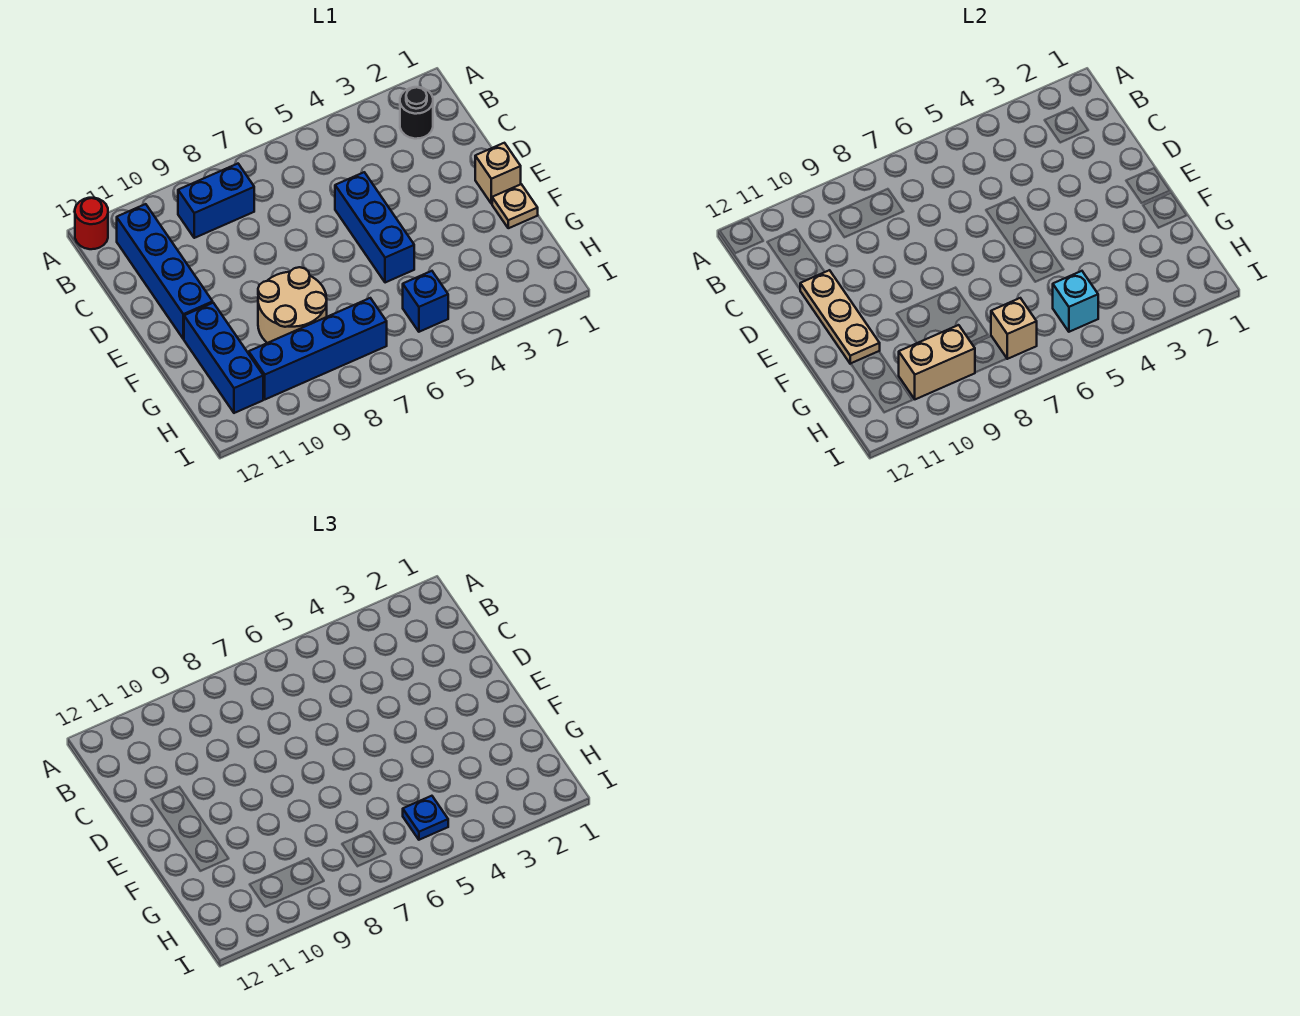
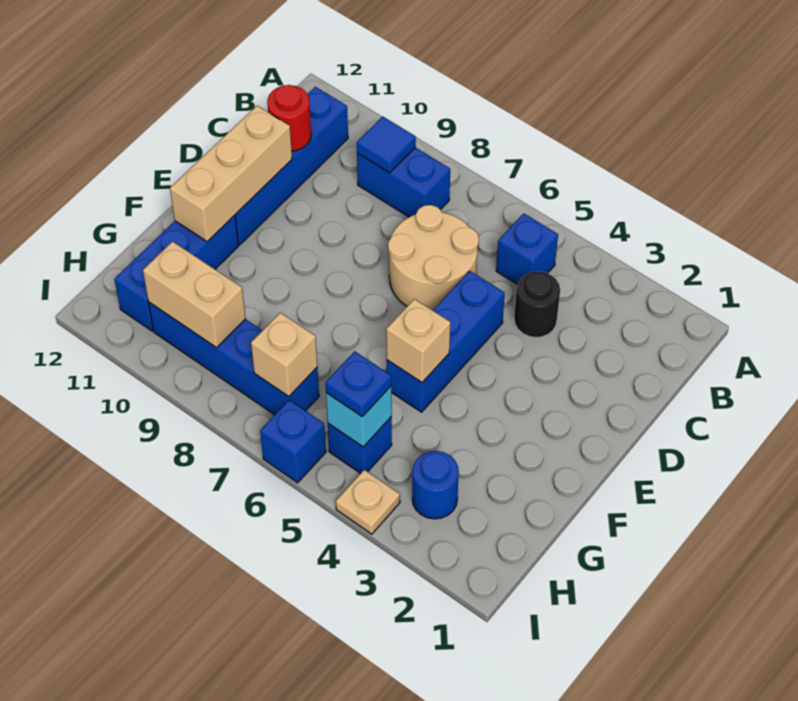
red 1x1 round brick [75,198,108,249] -> red 1x1 round brick moved to [267,85,311,151]
black 1x1 round brick [400,87,433,139] -> black 1x1 round brick moved to [514,271,560,338]
none -> blue 1x1 brick [496,213,558,284]
none -> blue 1x1 tile [357,116,416,173]
tan 1x3 plate [800,270,880,364] -> tan 1x3 brick [170,106,292,241]
tan 1x1 brick [475,143,521,204] -> tan 1x1 brick moved to [386,299,450,382]
tan 1x1 plate [492,184,538,228] -> tan 1x1 plate moved to [336,470,400,534]
tan 2x2 round brick [258,267,327,343] -> tan 2x2 round brick moved to [388,205,479,310]
none -> blue 1x1 round brick [412,451,459,519]
none -> blue 1x1 brick [260,400,326,483]

